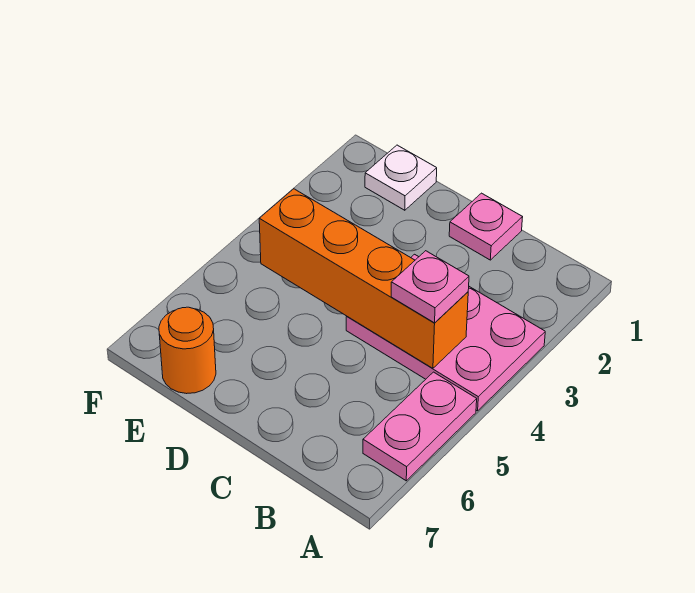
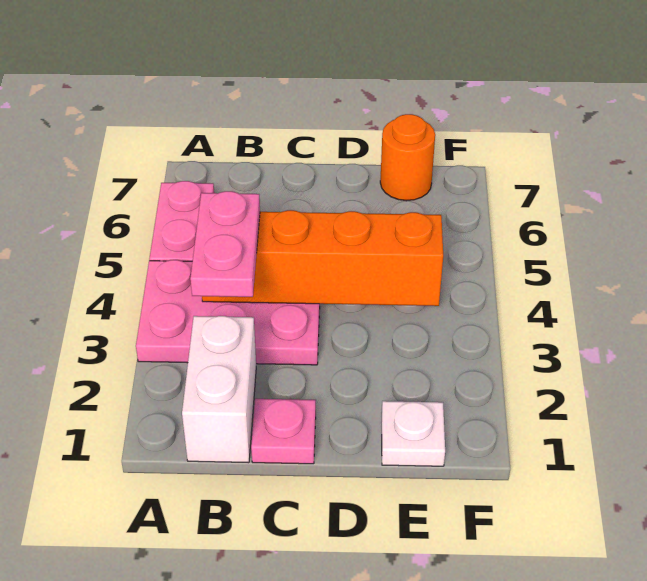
none -> white 1x2 brick [182,316,256,463]
pink 1x1 plate [391,251,469,323] -> pink 1x2 plate [190,191,260,297]

